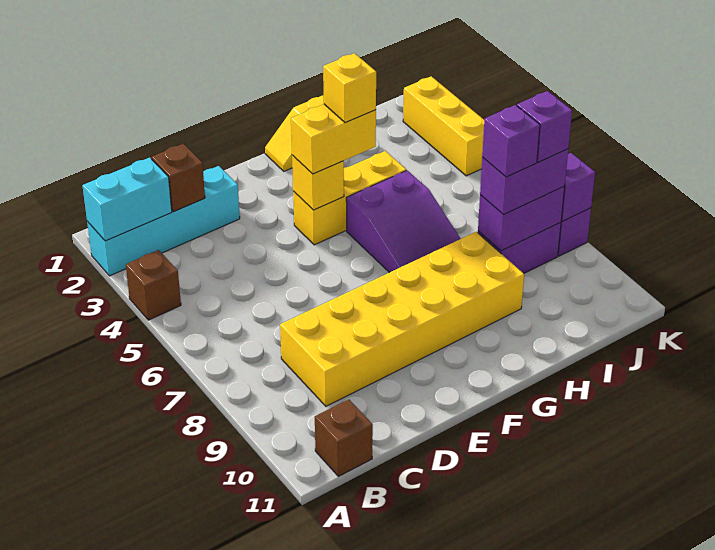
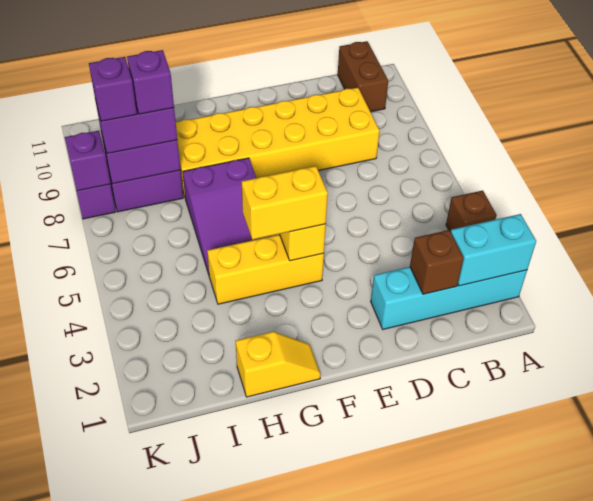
brown 1x1 brick [315,399,373,476] -> brown 1x2 brick [338,41,388,112]
yellow 1x1 brick [323,53,376,123] -> none
purple 2x3 slope [346,170,461,273] -> purple 2x3 slope turned to [183,158,271,274]
yellow 1x3 brick [403,76,484,176] -> none

